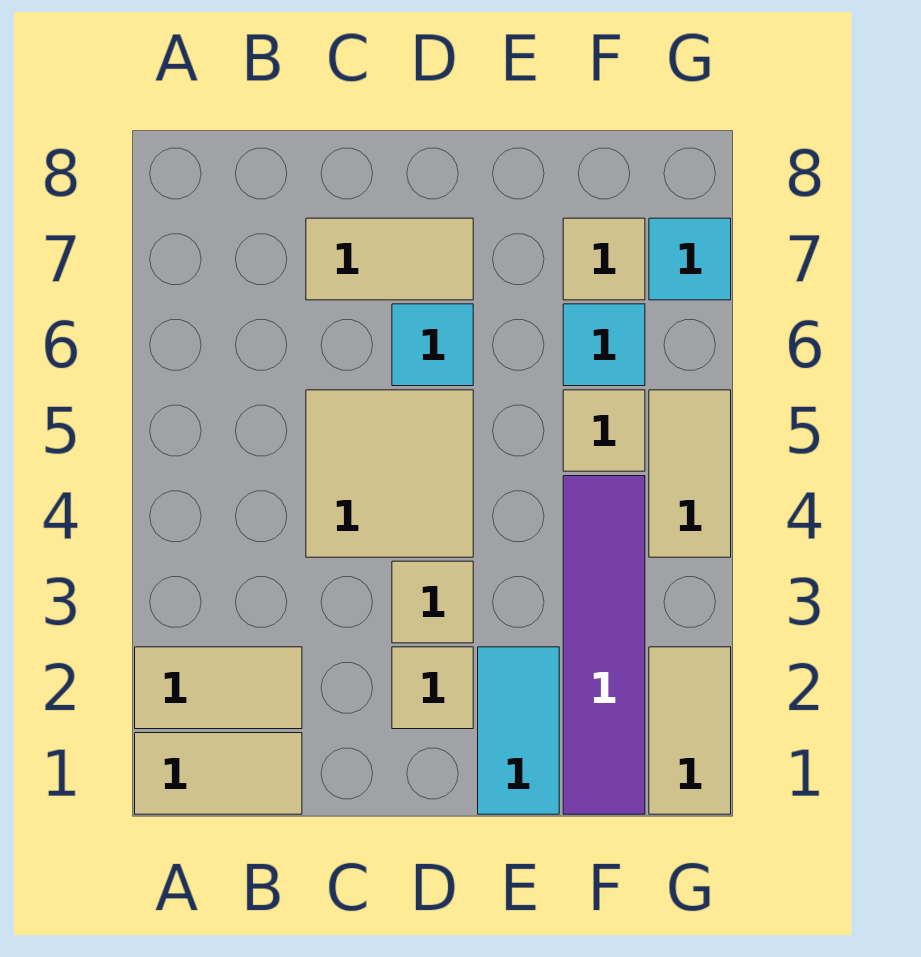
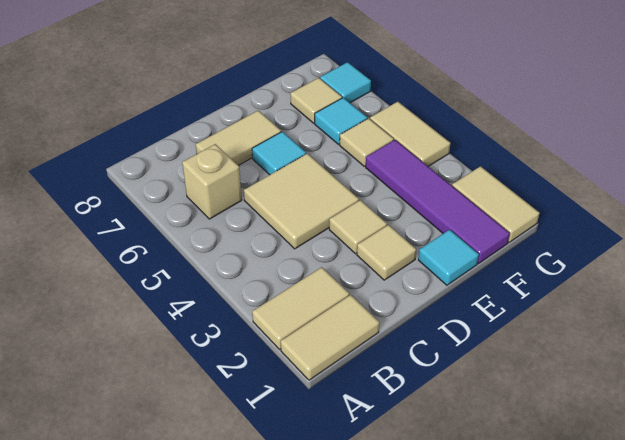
none -> tan 1x1 brick [182,144,242,219]
cyan 1x2 tile [478,647,559,814] -> cyan 1x1 tile [418,230,479,285]

